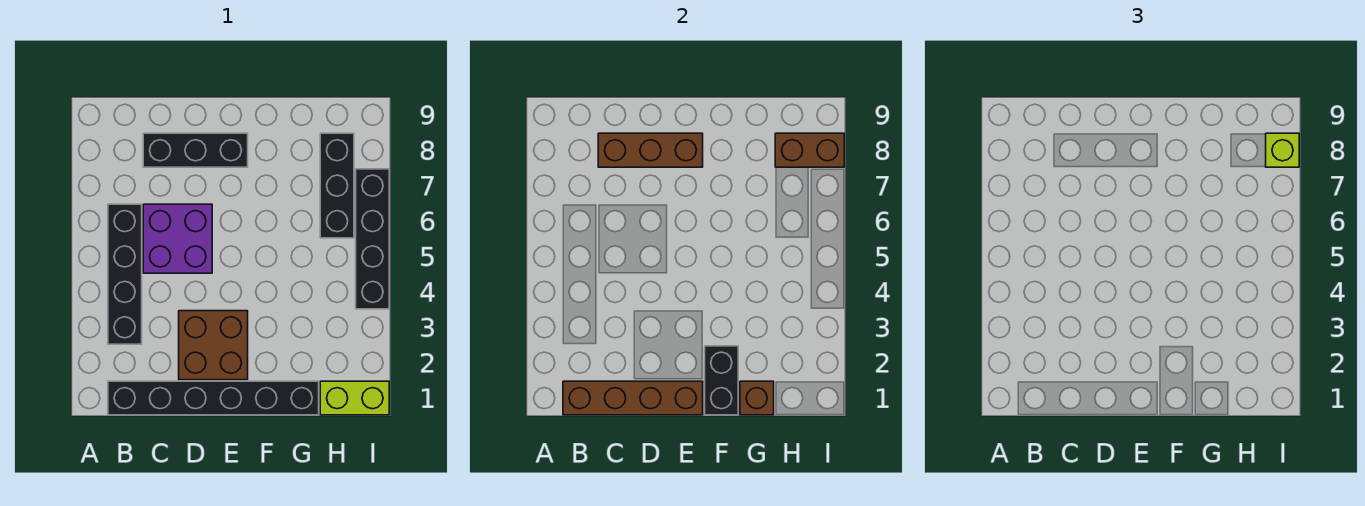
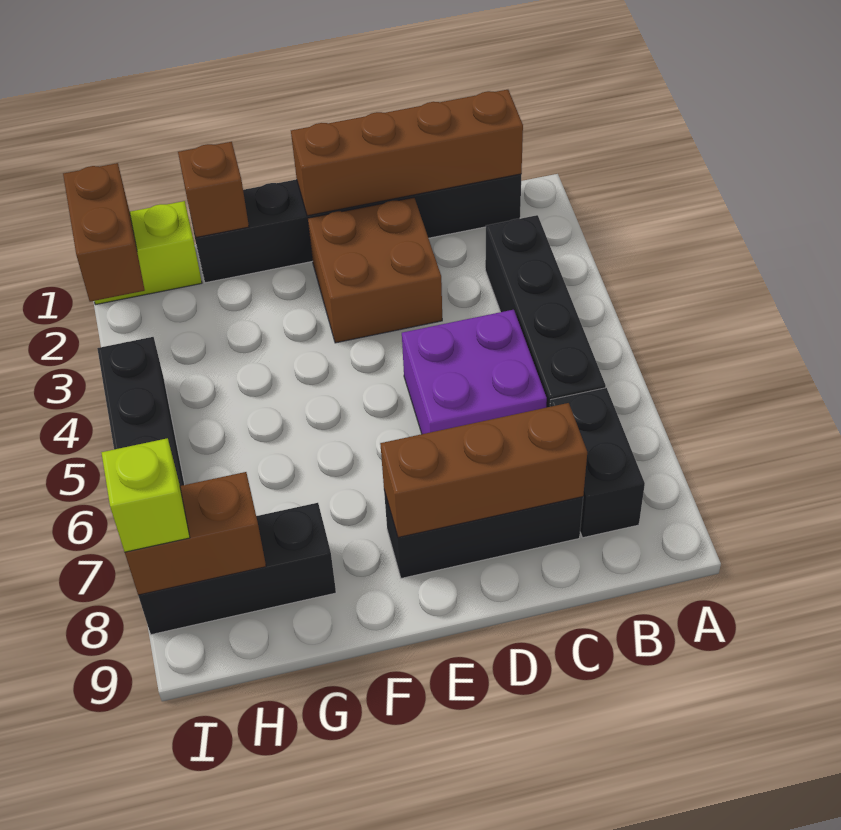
black 1x2 brick [705,346,738,415] -> black 1x2 brick moved to [550,388,645,538]
black 1x3 brick [320,133,354,238] -> black 1x3 brick turned to [138,503,336,635]
none -> brown 1x2 brick [63,163,145,302]

